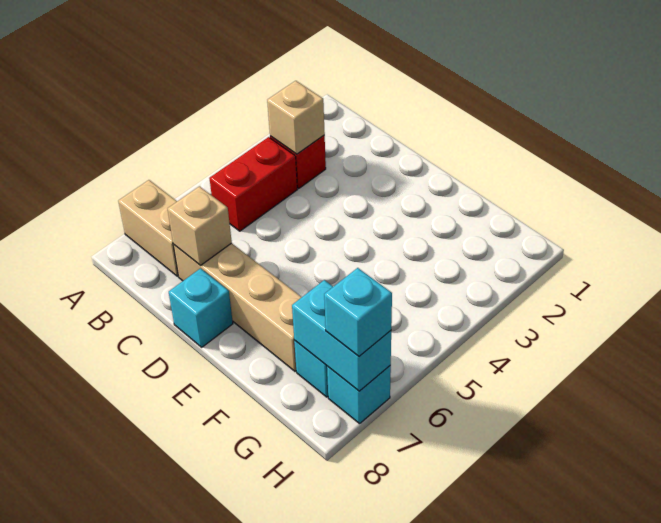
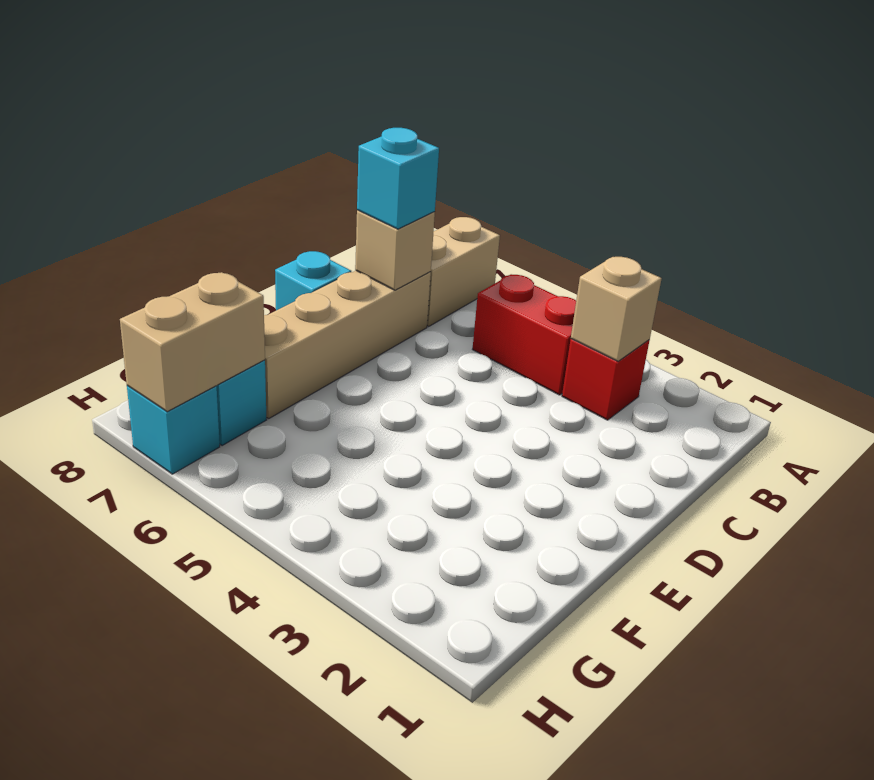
cyan 1x2 brick [292,280,391,391] -> tan 1x2 brick [120,272,265,412]
cyan 1x1 brick [324,268,392,356] -> cyan 1x1 brick moved to [357,128,439,229]

